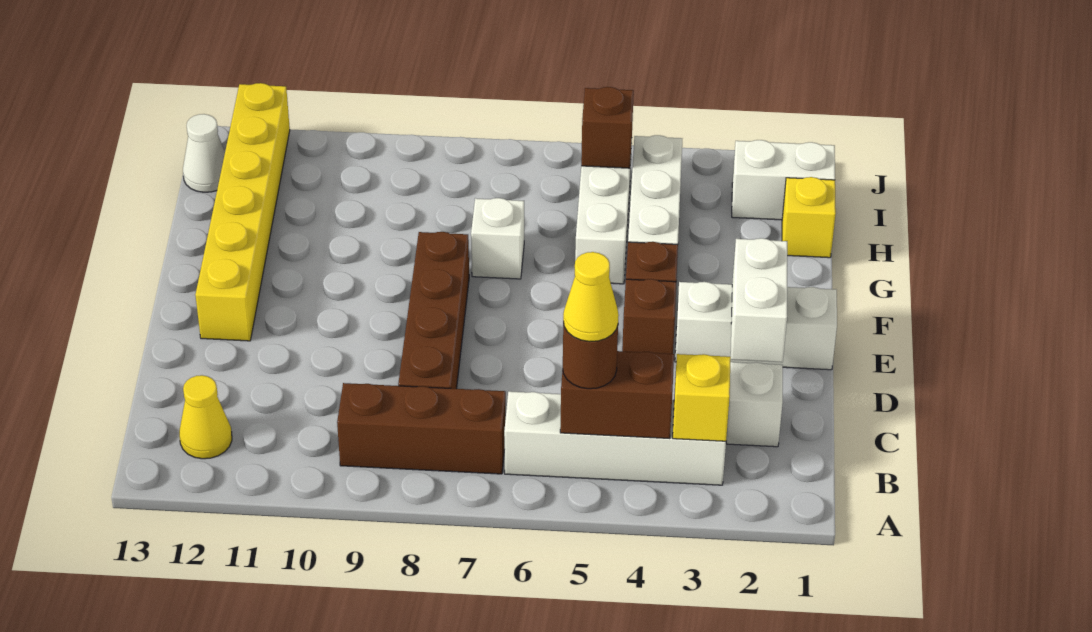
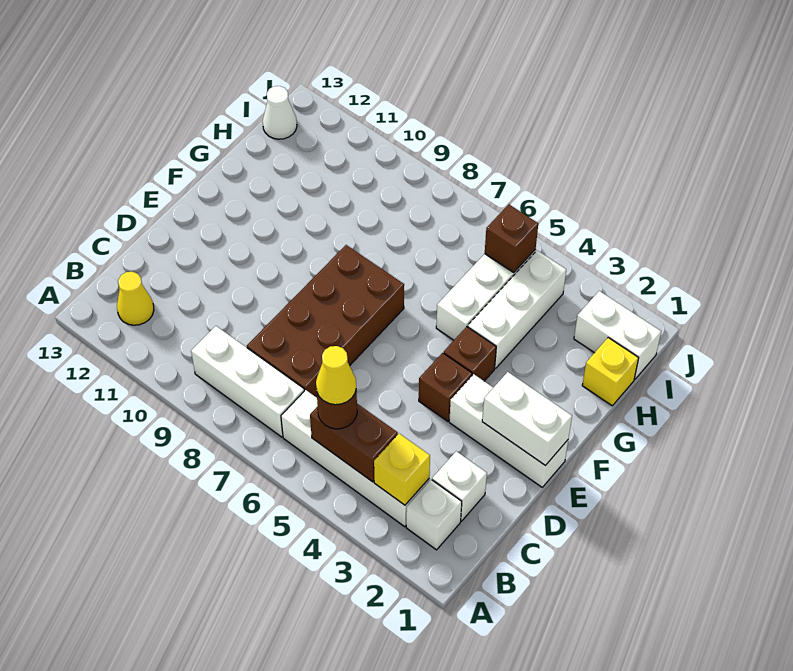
brown 1x3 brick [337,383,506,474] -> white 1x3 brick [191,326,304,437]
brown 1x4 brick [398,232,469,389] -> brown 2x4 brick [247,245,404,398]
white 1x2 brick [731,238,787,362] -> white 1x2 brick turned to [482,372,572,466]
yellow 1x6 brick [195,83,290,341] -> none
white 1x1 brick [471,198,524,279] -> white 1x1 brick moved to [406,480,462,550]

